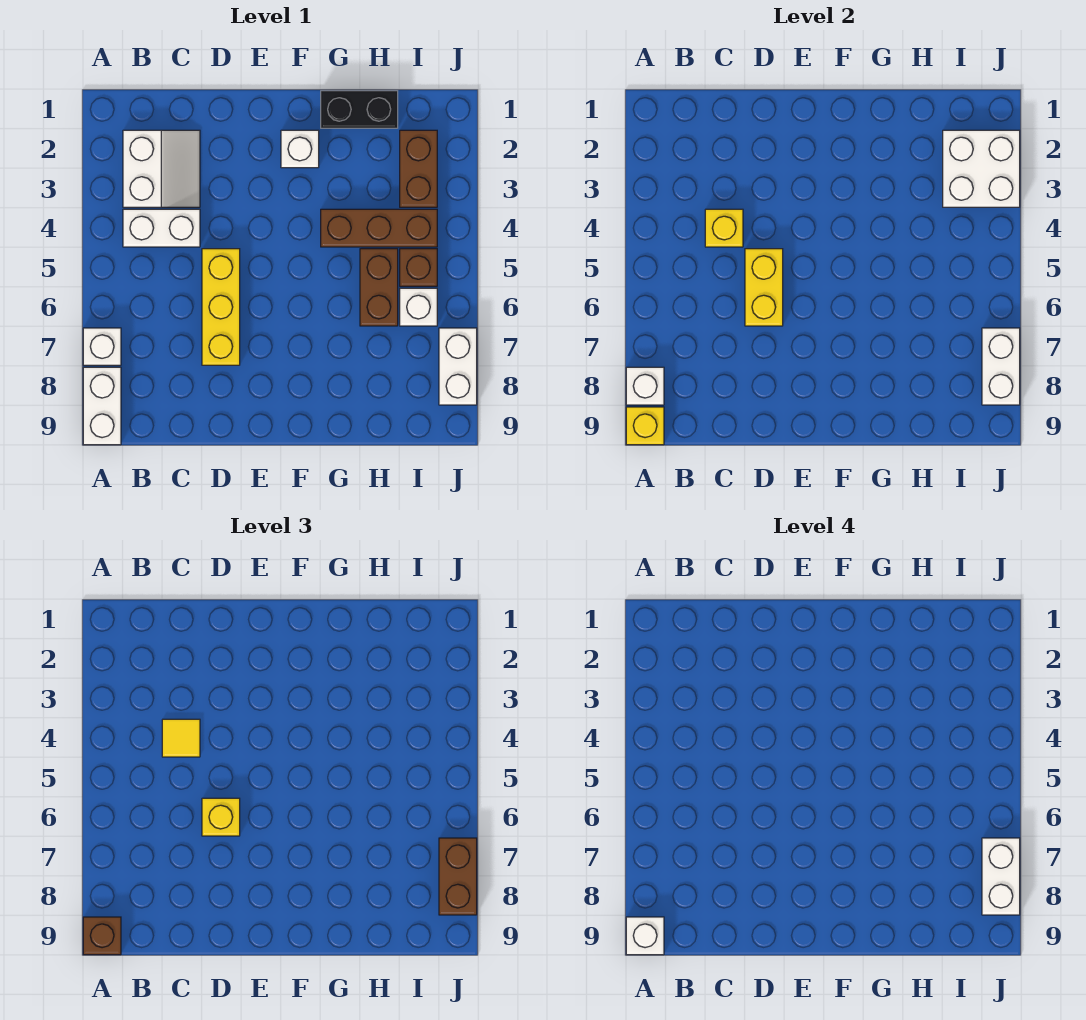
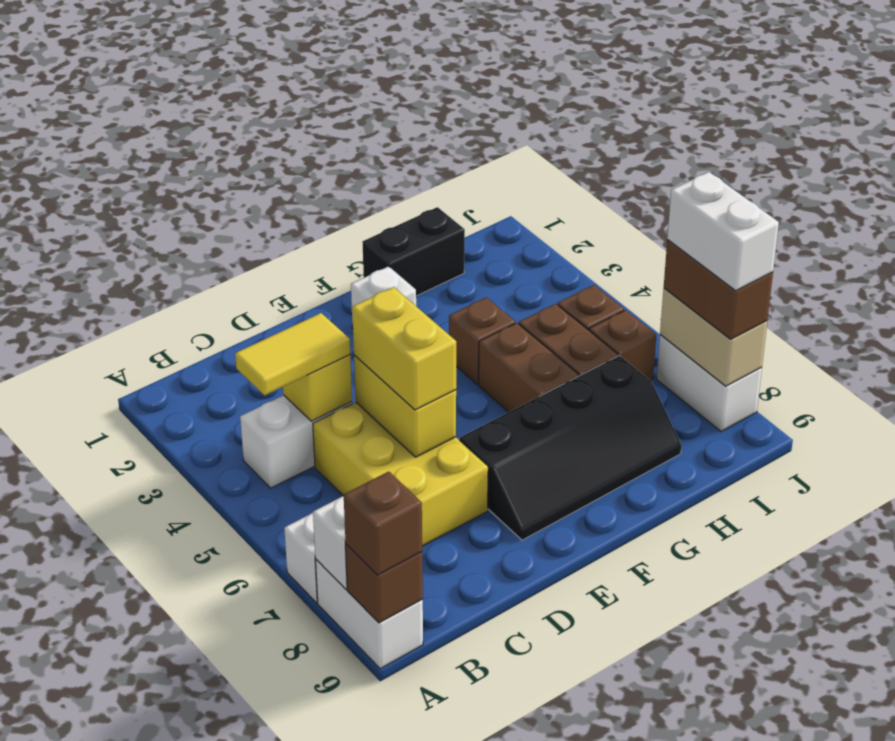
yellow 1x1 brick [626,407,664,445] -> brown 1x1 brick [346,544,423,623]
white 1x1 brick [626,917,664,955] -> none
white 2x2 slope [123,130,200,207] -> none
yellow 1x1 tile [162,719,200,757] -> yellow 1x2 tile [235,313,350,396]
yellow 1x3 brick [202,249,240,365] -> yellow 2x3 brick [313,402,488,546]
yellow 1x1 brick [202,798,240,836] -> yellow 1x2 brick [352,287,456,410]
none -> black 2x4 slope [460,355,682,540]
brown 1x3 brick [321,209,437,247] -> brown 1x1 brick [449,297,515,384]
brown 1x2 brick [400,130,437,207] -> brown 1x2 brick moved to [479,323,579,412]
white 2x2 brick [943,130,1020,207] -> none
white 1x1 brick [400,288,437,326] -> brown 1x1 brick [589,310,656,380]
white 1x2 brick [982,328,1020,405] -> tan 1x2 brick [660,288,767,386]

